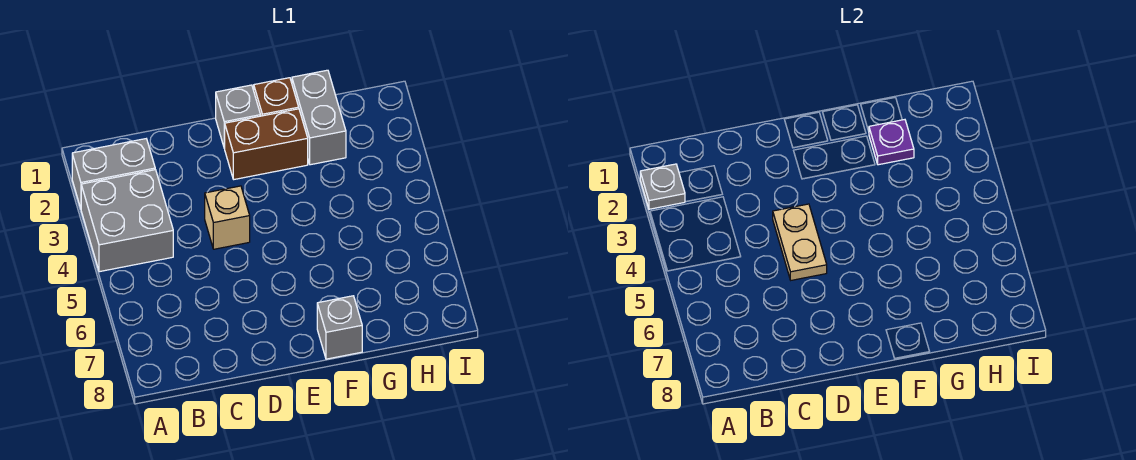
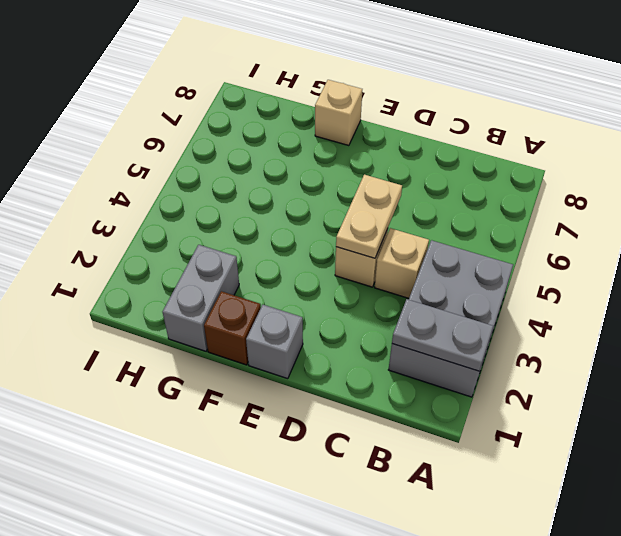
grey 1x1 plate [640,164,685,209] -> grey 1x2 plate [392,299,493,371]
none -> tan 1x1 brick [375,228,429,298]
brown 1x2 brick [224,109,308,179] -> none
grey 1x1 brick [317,296,362,359] -> tan 1x1 brick [315,80,362,146]
purple 1x1 plate [869,120,914,165] -> none

